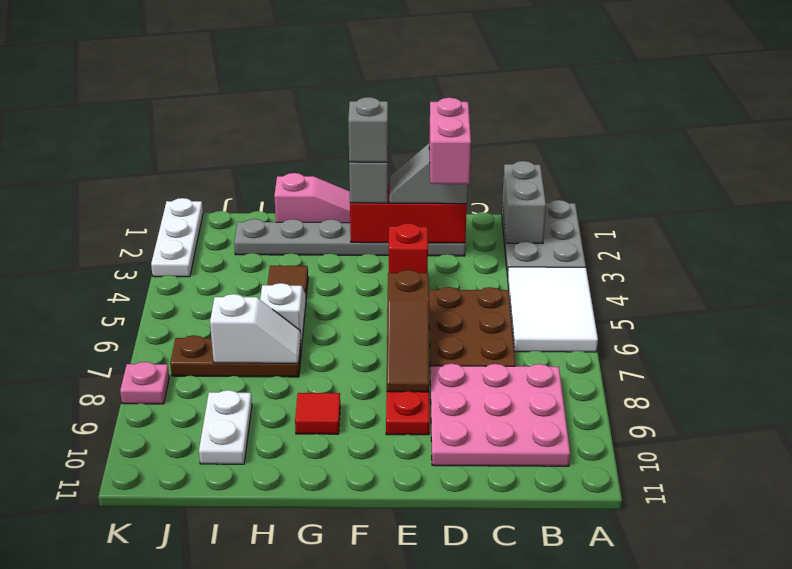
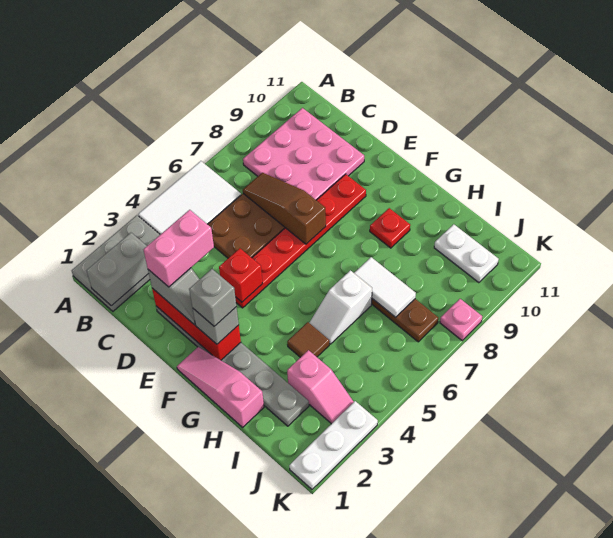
brown 1x3 slope [387,270,429,392] -> brown 1x3 slope turned to [243,173,326,244]
red 1x1 tile [295,393,340,434] -> red 1x1 plate [370,208,410,248]
white 1x2 slope [210,294,301,363] -> white 1x2 tile [354,257,416,317]
none -> pink 1x2 slope [287,350,354,424]
white 1x2 plate [199,390,252,464] -> white 1x2 plate turned to [434,224,499,283]

